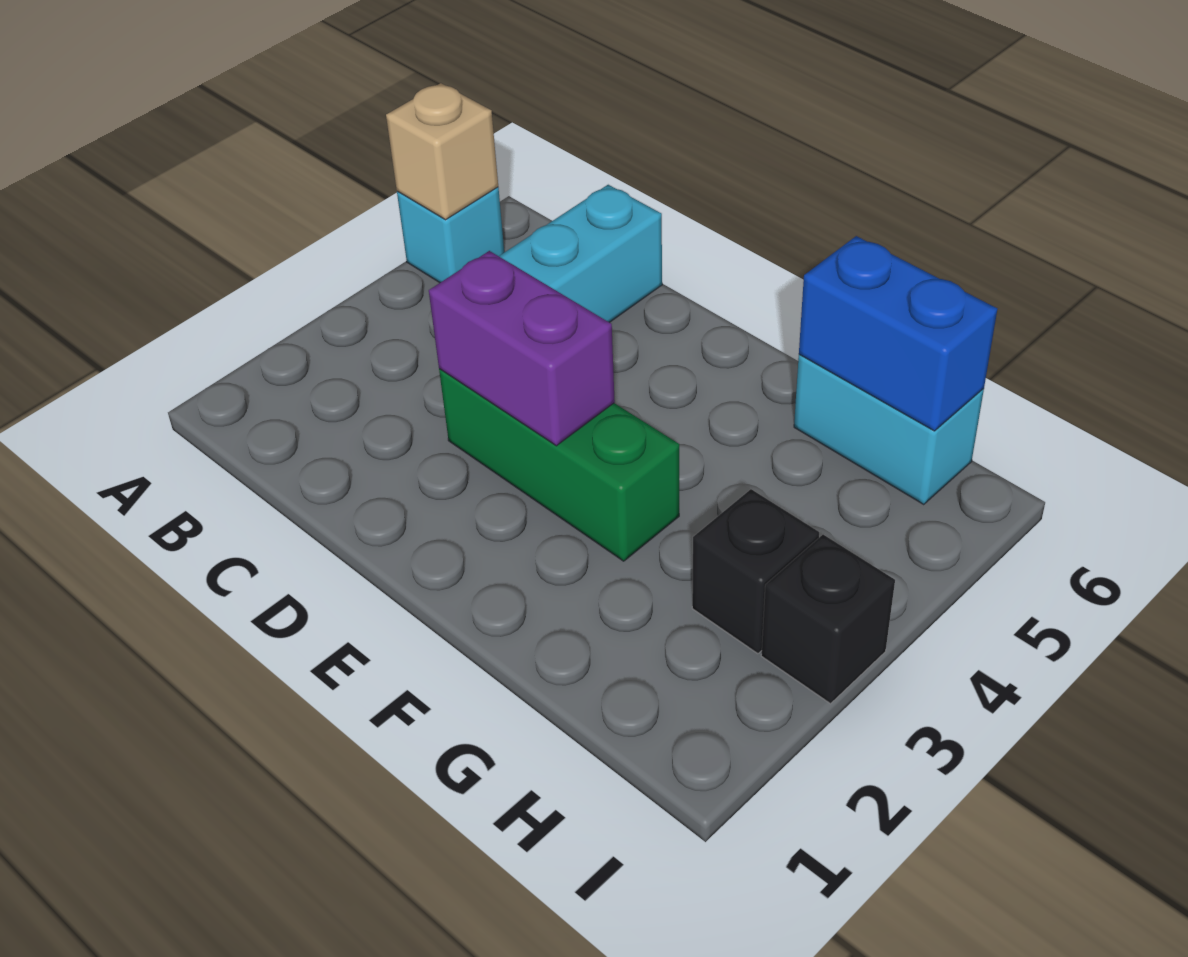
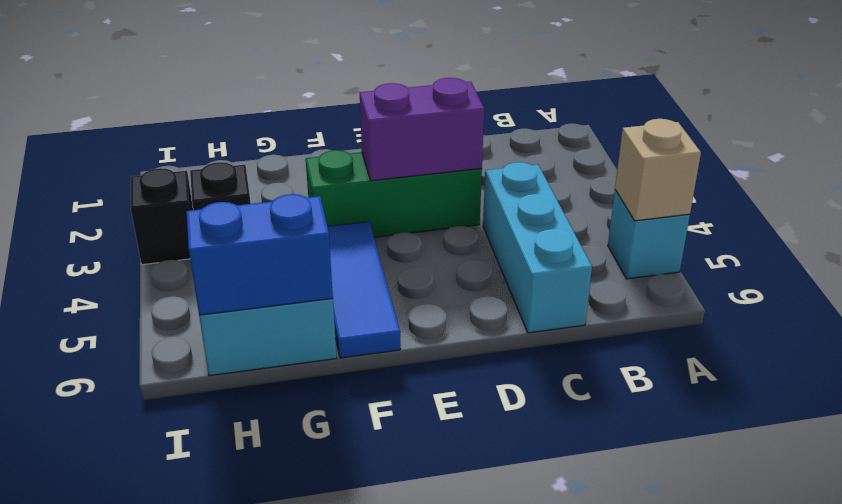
none -> blue 1x3 tile [327,222,400,358]

